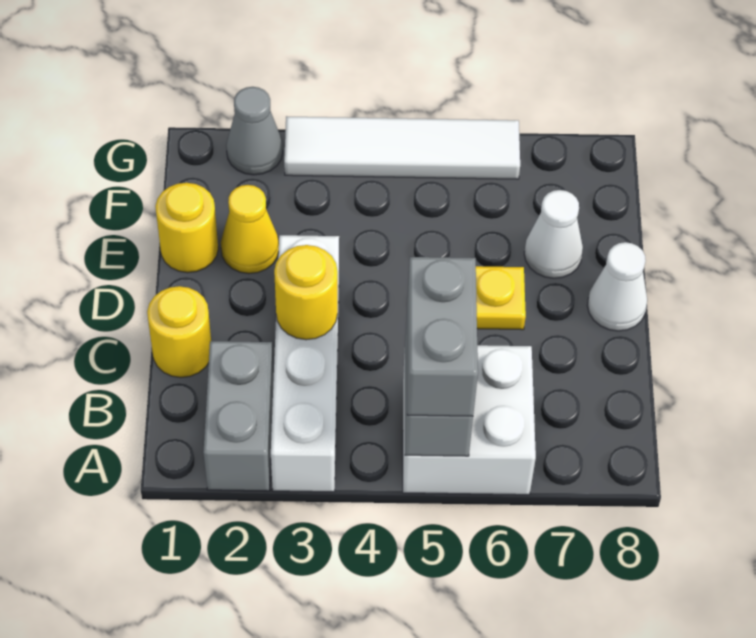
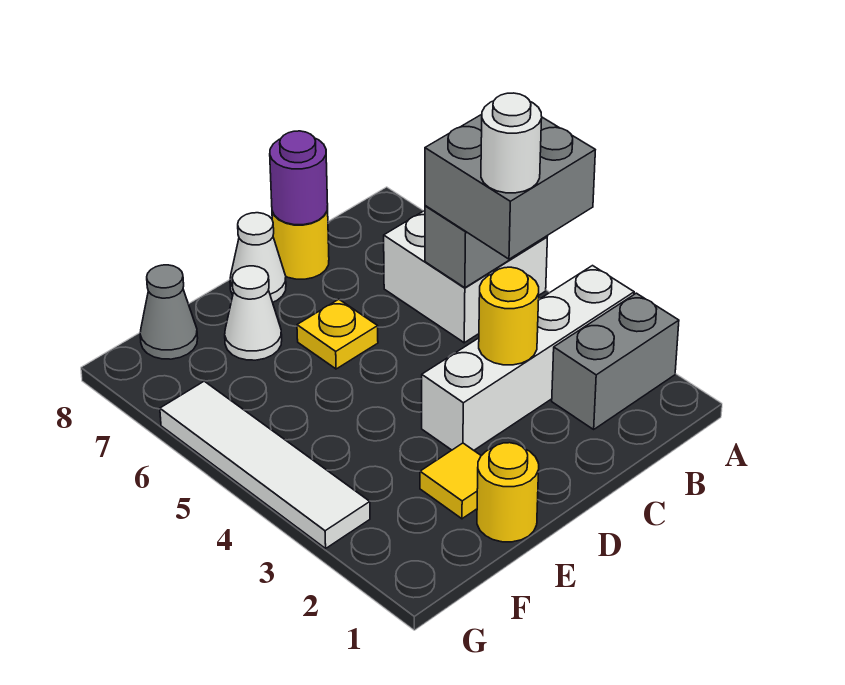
grey 1x2 brick [407,257,478,416] -> grey 2x2 brick [425,114,595,259]
none -> white 1x1 round brick [481,93,542,193]
yellow 1x1 round brick [147,286,211,378] -> yellow 1x1 round brick moved to [272,207,329,279]
none -> purple 1x1 round brick [270,131,328,225]
yellow 1x1 cone [221,185,279,274] -> yellow 1x1 tile [420,443,481,519]
grey 1x1 cone [226,87,283,175] -> grey 1x1 cone moved to [140,265,198,359]

